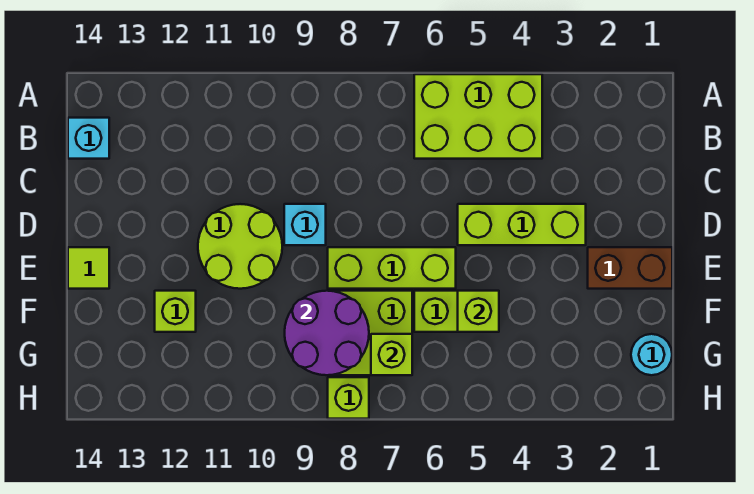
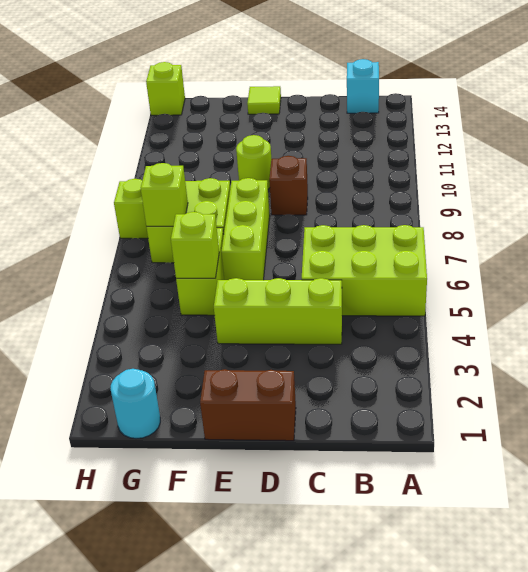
lime 2x3 brick [414,74,542,159] -> lime 2x3 brick turned to [302,225,427,316]
lime 1x3 brick [458,204,586,245] -> lime 1x3 brick turned to [214,278,342,344]
cyan 1x1 brick [284,204,326,245] -> brown 1x1 brick [269,156,308,215]
lime 2x2 round brick [198,204,282,289] -> lime 1x1 round brick [236,135,271,189]
brown 1x2 brick [588,247,672,289] -> brown 1x2 brick turned to [200,369,296,441]
purple 2x2 round brick [285,291,369,375] -> none
lime 1x1 brick [155,291,196,332] -> lime 1x1 brick moved to [146,62,185,115]

